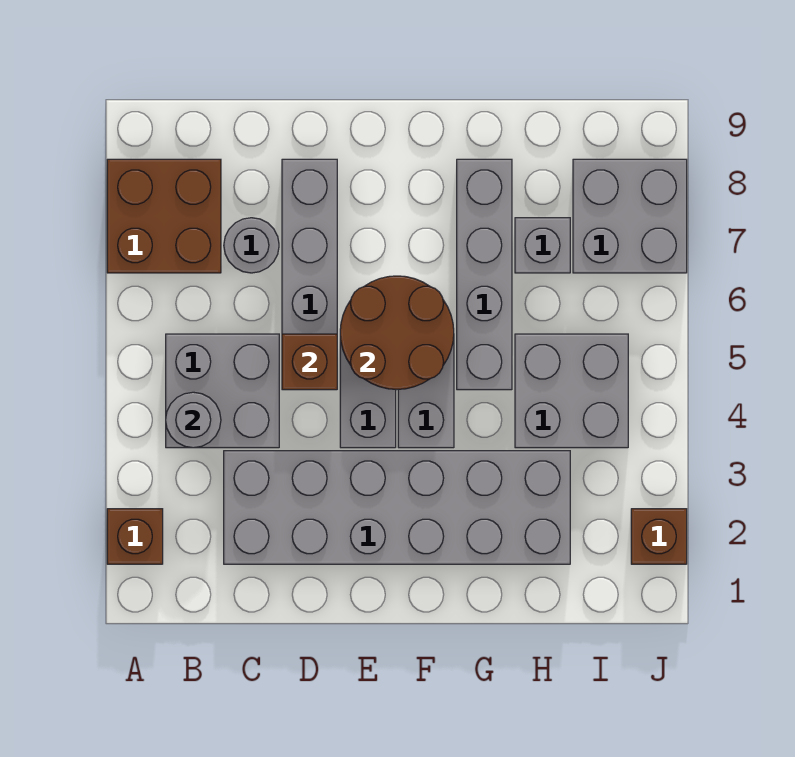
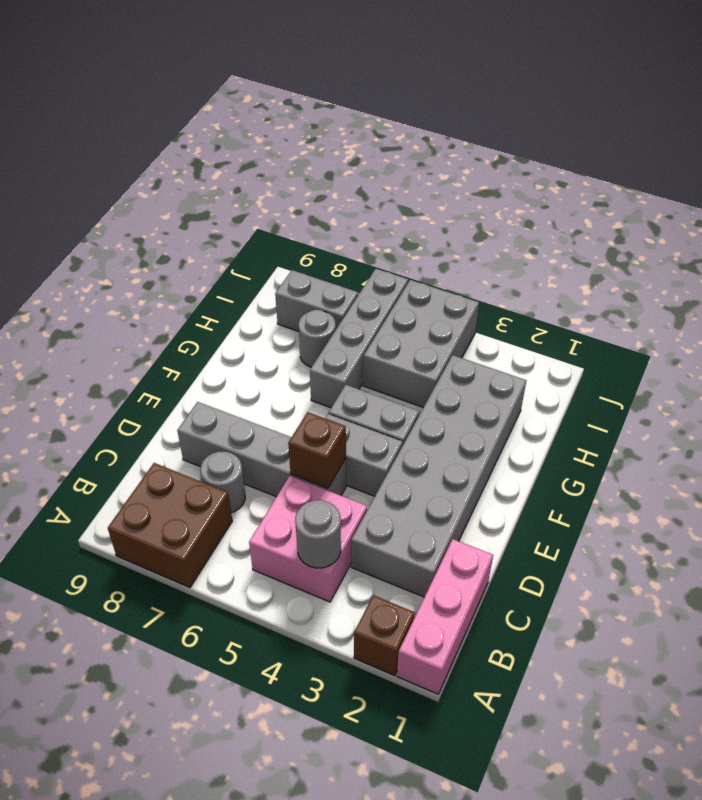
none -> pink 1x3 brick [397,539,493,694]
grey 2x2 brick [166,334,279,448] -> pink 2x2 brick [249,476,367,602]
brown 2x2 round brick [340,276,454,389] -> none
grey 1x4 brick [457,159,512,390] -> grey 1x4 brick turned to [310,269,408,408]
grey 2x2 brick [515,334,628,448] -> grey 2x3 brick [363,280,479,407]
grey 1x1 brick [515,218,570,273] -> grey 1x1 round brick [299,310,336,367]
grey 2x2 brick [573,159,687,273] -> grey 1x2 brick [275,270,358,332]
brown 1x1 brick [631,509,687,564] -> none

